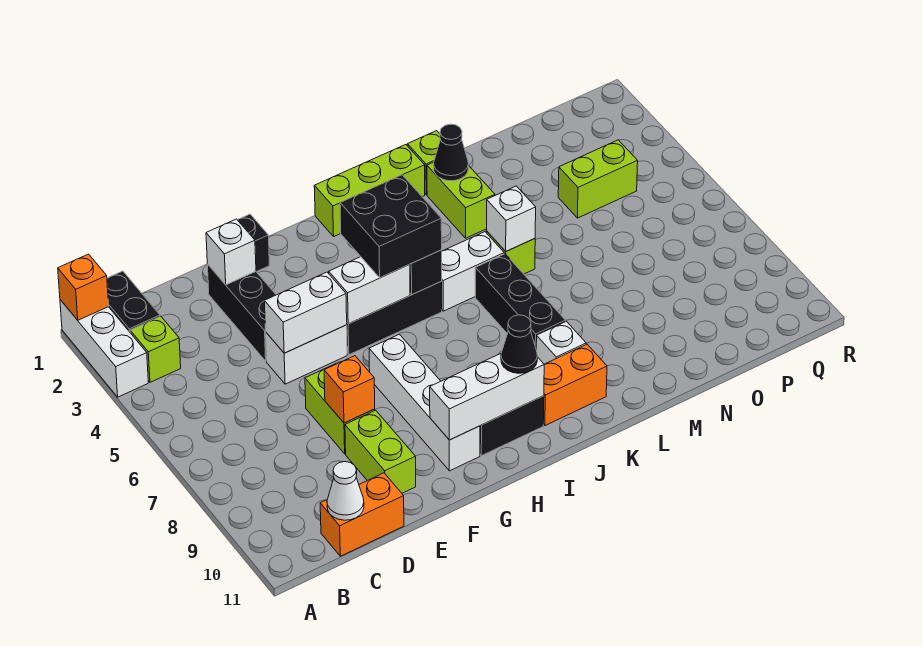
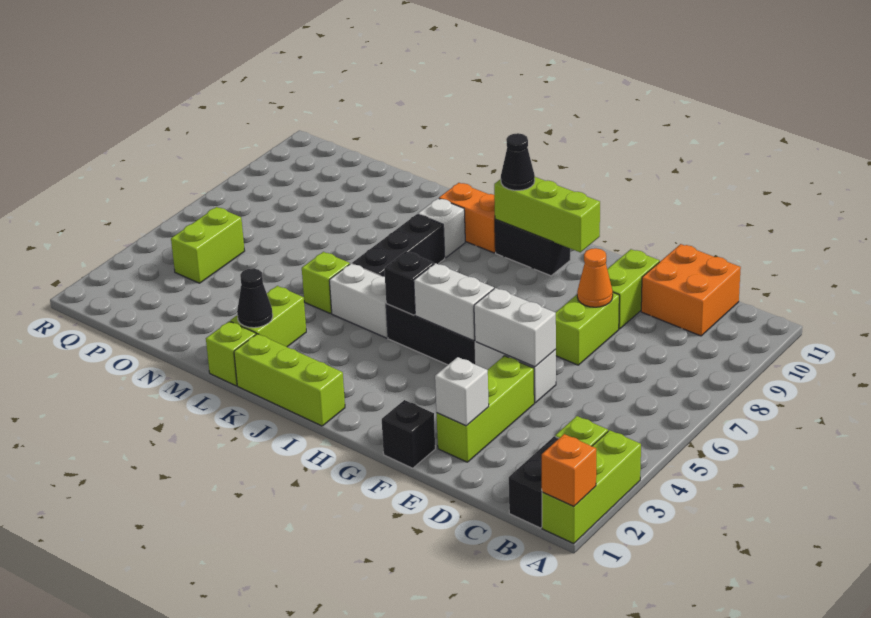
white 1x3 brick [60,300,148,397] -> lime 1x3 brick [542,430,641,544]
orange 1x2 brick [320,473,404,556] -> orange 2x2 brick [641,244,741,336]
white 1x1 cone [327,462,364,520] -> none
black 1x3 brick [207,264,276,361] -> lime 1x3 brick [437,356,534,462]
orange 1x1 brick [324,356,375,423] -> orange 1x1 cone [577,248,613,307]
white 1x4 brick [369,334,480,471] -> none
white 1x3 brick [430,354,544,440] -> lime 1x3 brick [494,177,600,252]
black 2x2 brick [340,175,442,278] -> none
white 1x1 brick [487,186,536,251] -> none
lime 1x2 brick [558,140,638,218] -> lime 1x2 brick turned to [171,207,245,283]

